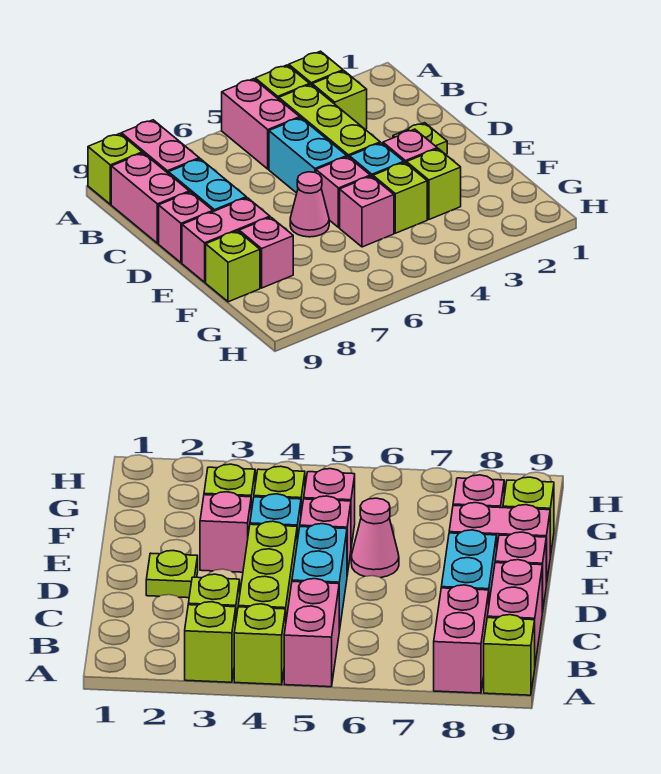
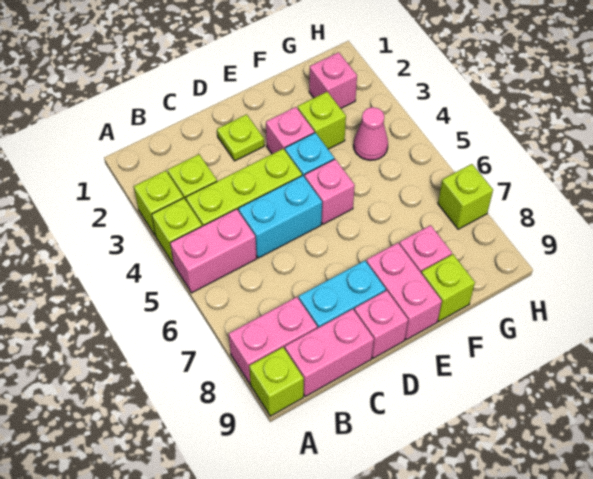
pink 1x1 cone [290,172,329,237] -> pink 1x1 cone moved to [354,107,388,160]
lime 1x1 brick [373,162,427,233] -> lime 1x1 brick moved to [438,164,493,229]
pink 1x1 brick [340,176,394,247] -> pink 1x1 brick moved to [309,52,357,108]

